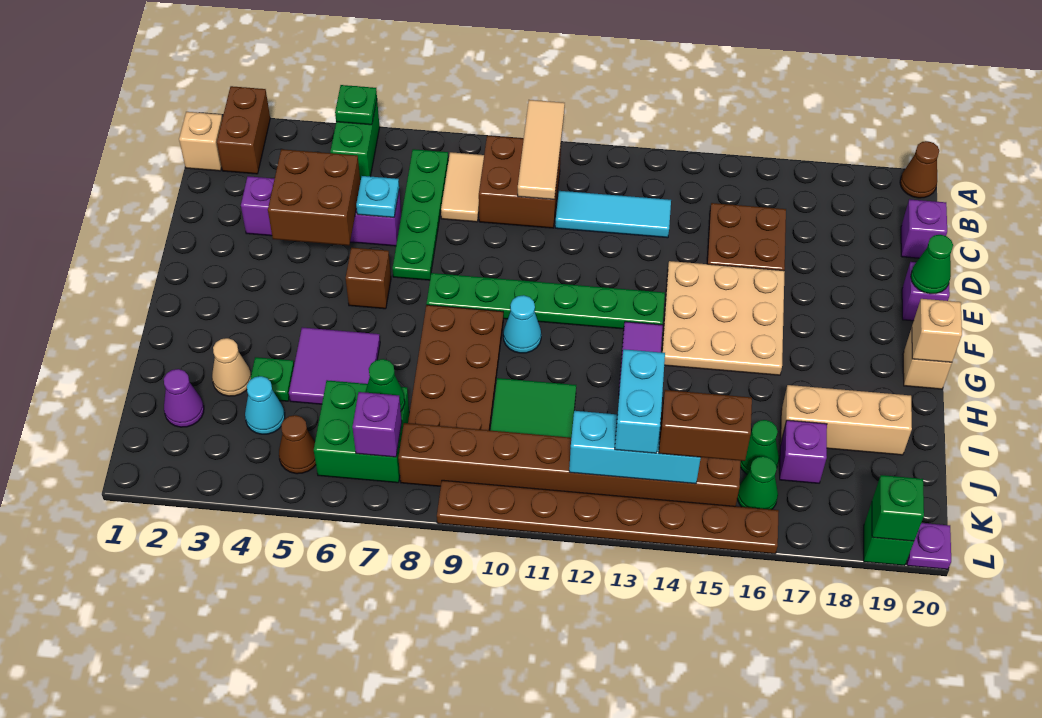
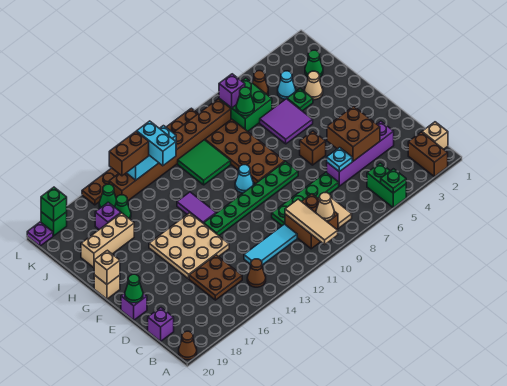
green 1x4 plate [392,149,448,280] -> green 1x4 plate turned to [272,173,339,226]
none -> tan 1x1 cone [316,193,334,221]
none -> brown 1x1 cone [247,259,266,287]
purple 1x1 cone [164,369,204,427] -> green 1x1 cone [305,50,323,77]

